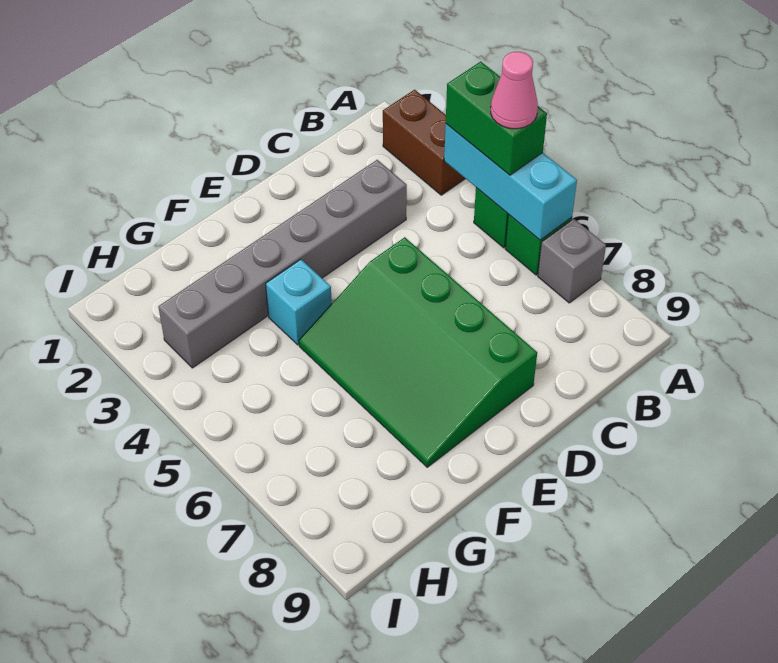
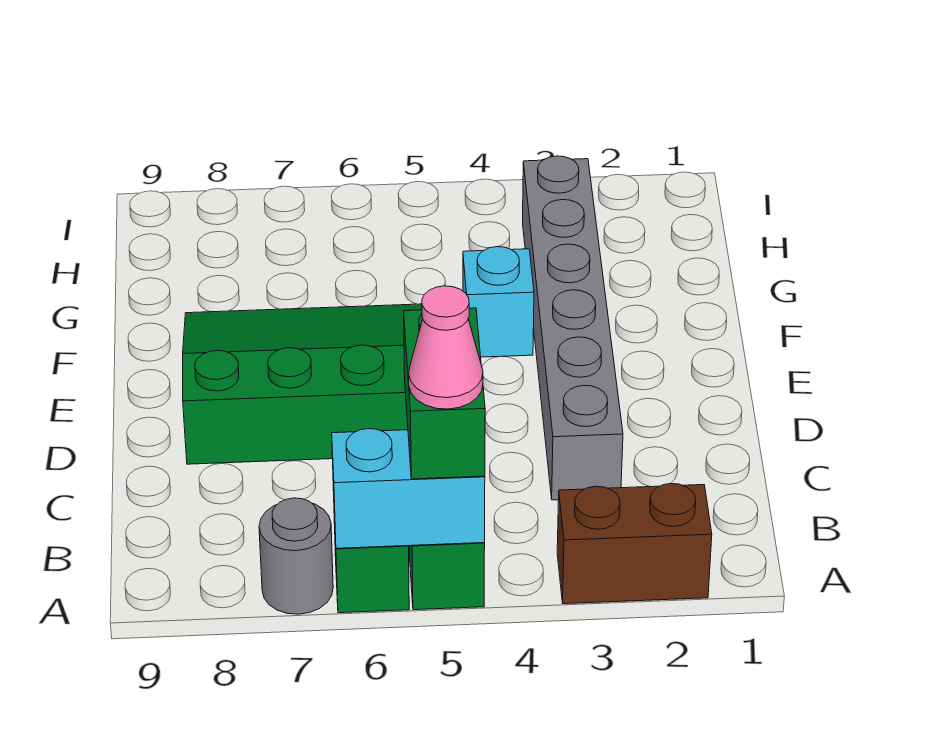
cyan 1x3 brick [444,124,577,240] -> cyan 1x2 brick [332,429,485,548]
green 1x2 brick [446,62,547,175] -> green 1x2 brick turned to [404,308,485,479]
grey 1x1 brick [538,219,606,303] -> grey 1x1 round brick [259,498,333,614]

